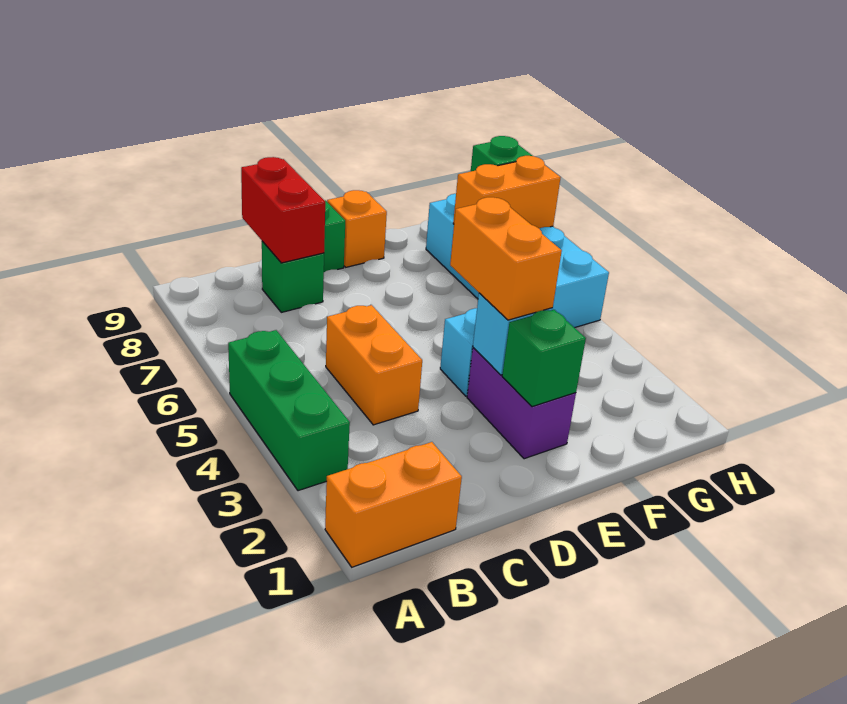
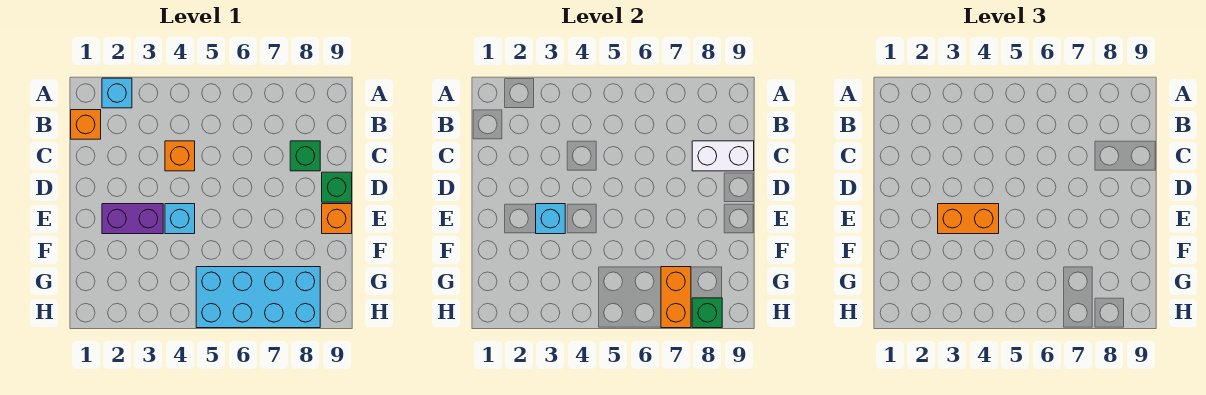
orange 1x2 brick [325,442,462,567] -> orange 1x1 brick [71,110,101,139]
none -> cyan 1x1 brick [102,78,132,108]
green 1x3 brick [228,330,350,491] -> none
orange 1x2 brick [326,305,422,425] -> orange 1x1 brick [165,141,195,171]
red 1x2 brick [241,157,325,263] -> white 1x2 brick [692,141,754,171]
green 1x1 brick [502,310,586,407] -> none

